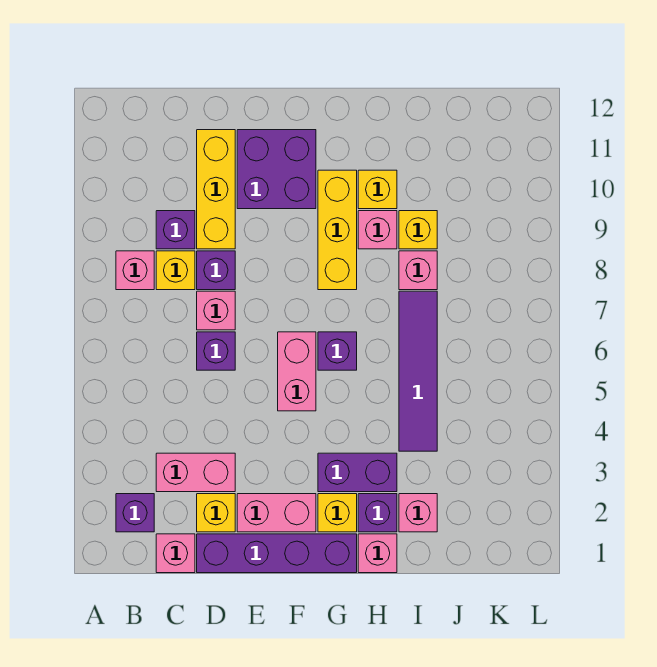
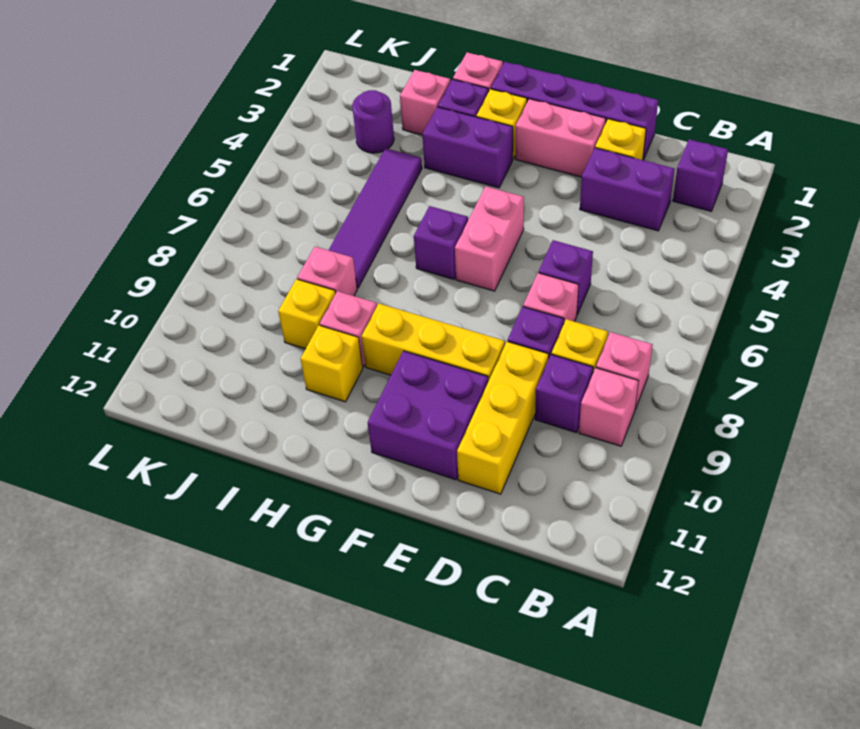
pink 1x1 brick [156,534,195,573] -> pink 1x1 brick moved to [579,368,639,446]
pink 1x2 brick [156,453,235,492] -> purple 1x2 brick [580,148,675,231]
yellow 1x3 brick [318,170,357,290] -> yellow 1x3 brick turned to [362,304,505,381]
none -> purple 1x1 round brick [352,90,394,153]

